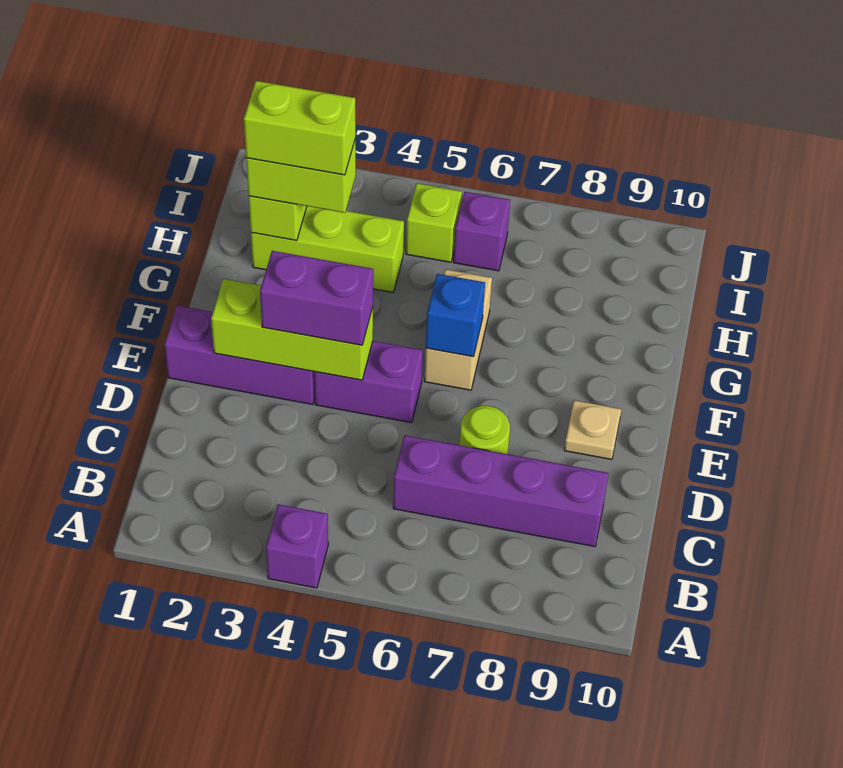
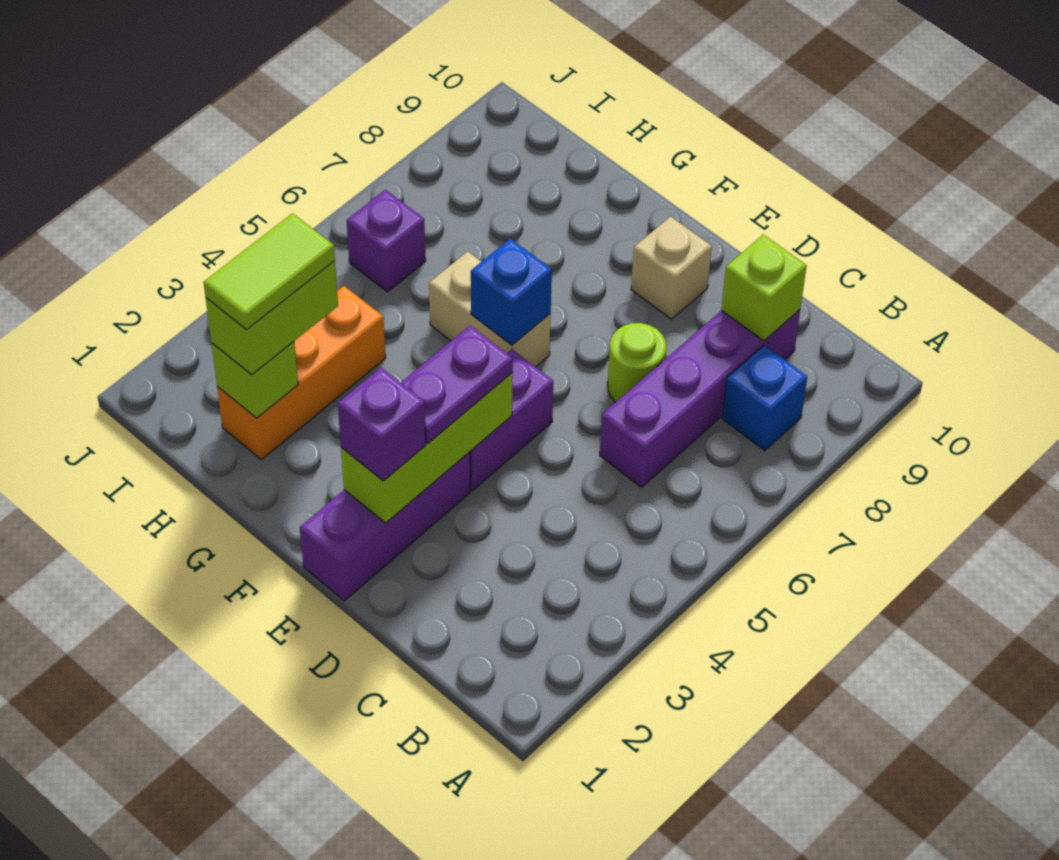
purple 1x1 brick [266,504,328,588] -> purple 1x1 brick moved to [338,368,426,481]
none -> blue 1x1 brick [722,345,807,451]
purple 1x2 brick [260,251,373,345] -> purple 1x2 plate [401,326,513,443]
tan 1x1 plate [564,400,621,459] -> tan 1x1 brick [631,216,712,319]
lime 1x3 brick [251,206,404,292] -> orange 1x3 brick [217,286,386,460]
lime 1x2 brick [244,81,356,175] -> lime 1x2 tile [204,213,335,330]
lime 1x1 brick [406,183,462,262] -> lime 1x1 brick moved to [721,235,807,341]

